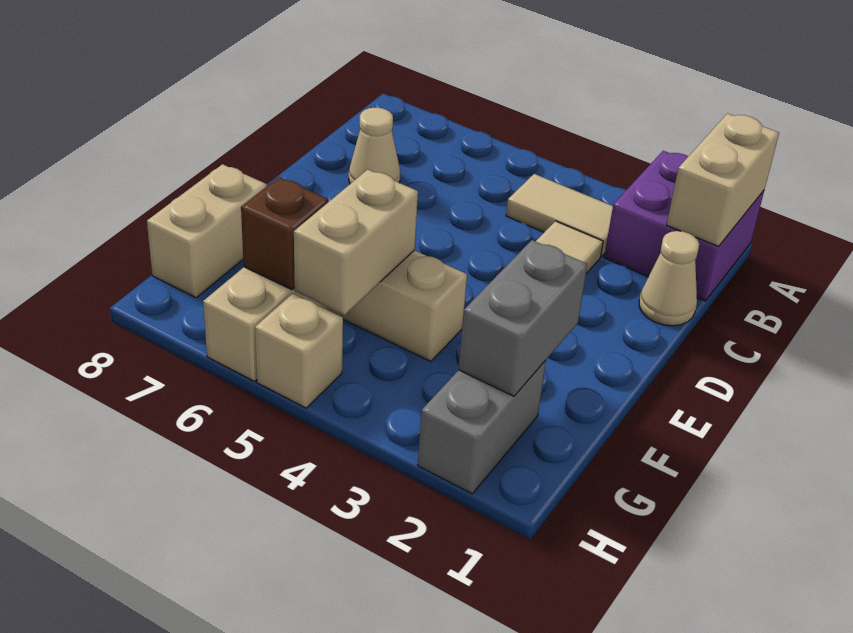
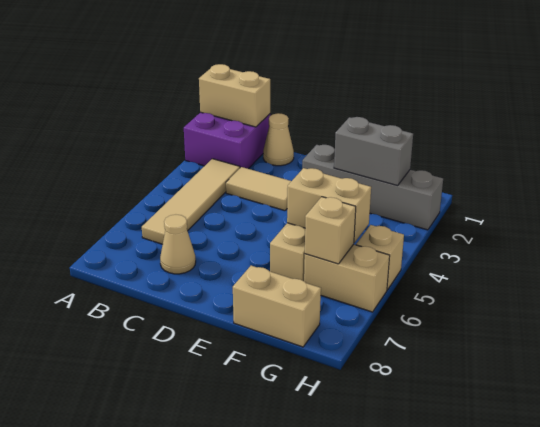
tan 1x2 tile [506,174,613,257] -> tan 1x4 tile [142,159,240,244]
grey 1x2 brick [418,361,546,494] -> grey 1x4 brick [302,145,443,230]
brown 1x1 brick [241,177,328,290] -> tan 1x1 brick [305,197,356,264]

